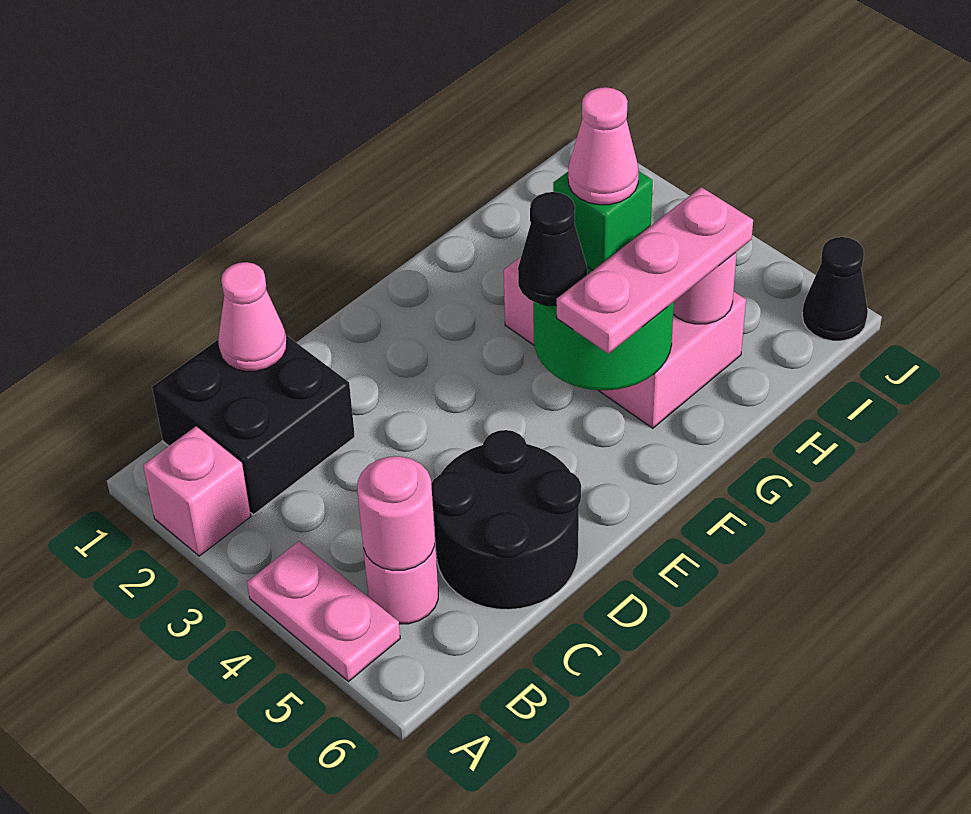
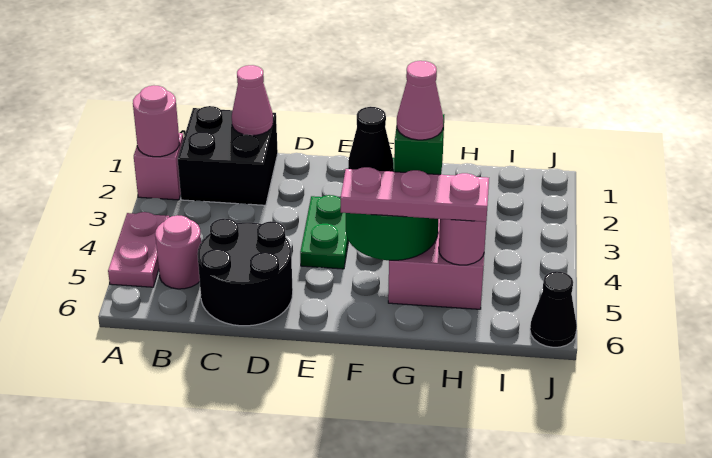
pink 1x1 round brick [357,456,435,570] -> pink 1x1 round brick moved to [133,86,179,157]
none -> green 1x2 plate [300,195,349,269]

